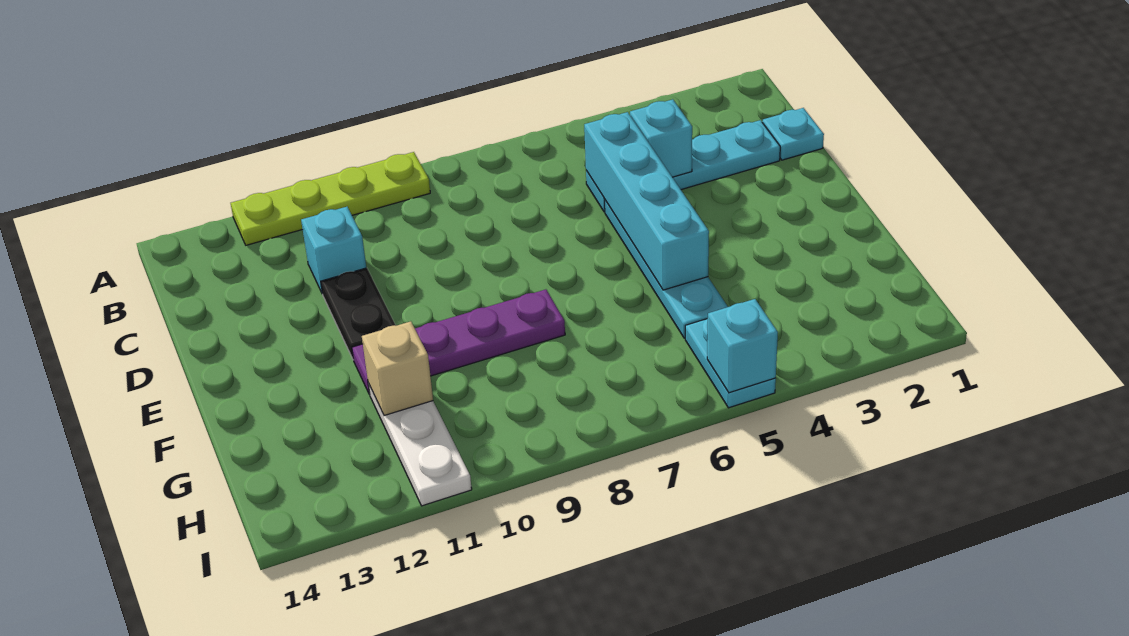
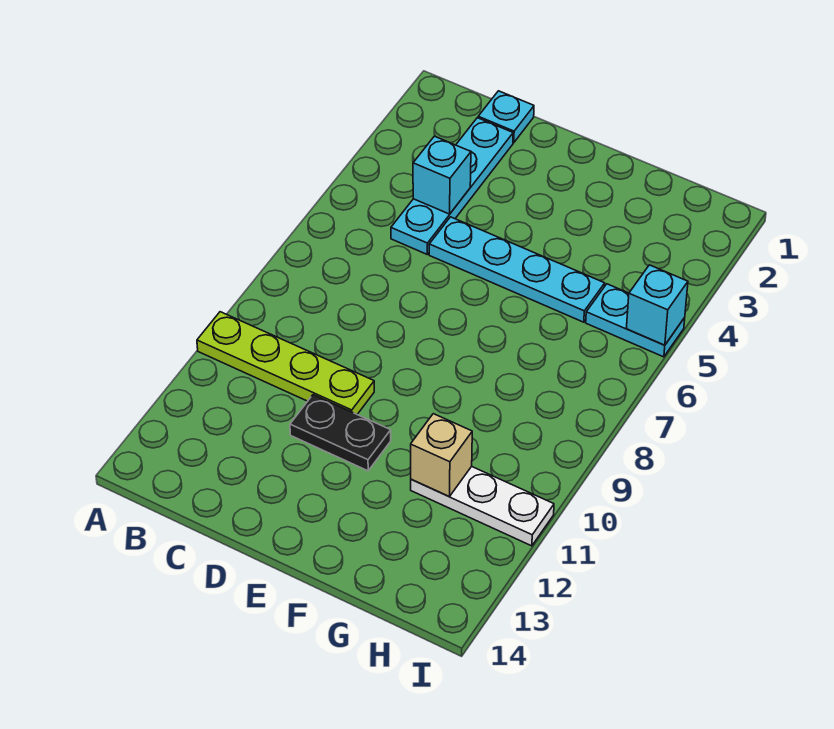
lime 1x4 plate [231,152,430,245] -> lime 1x4 plate turned to [197,312,374,414]
cyan 1x4 brick [584,112,709,290] -> none
cyan 1x1 brick [301,207,366,294] -> none
purple 1x4 plate [352,289,565,394] -> none

